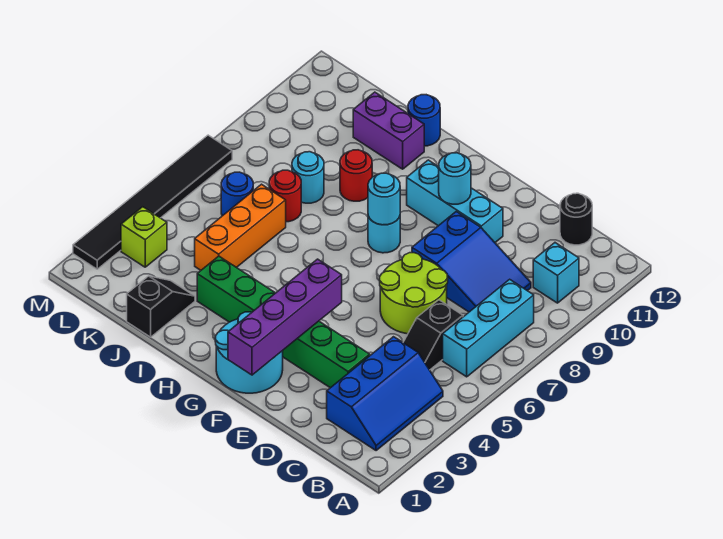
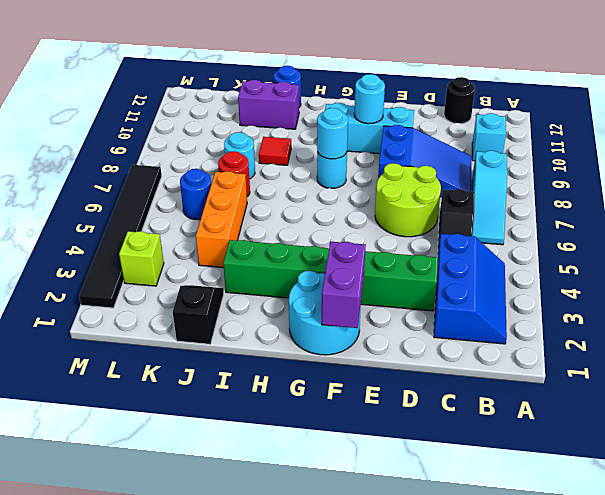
cyan 1x3 brick [443,279,534,377] -> cyan 1x3 slope [472,151,507,245]
purple 1x4 brick [228,259,342,375] -> purple 1x2 brick [322,242,366,328]
red 1x1 round brick [340,150,372,201] -> red 1x1 tile [259,137,291,165]

